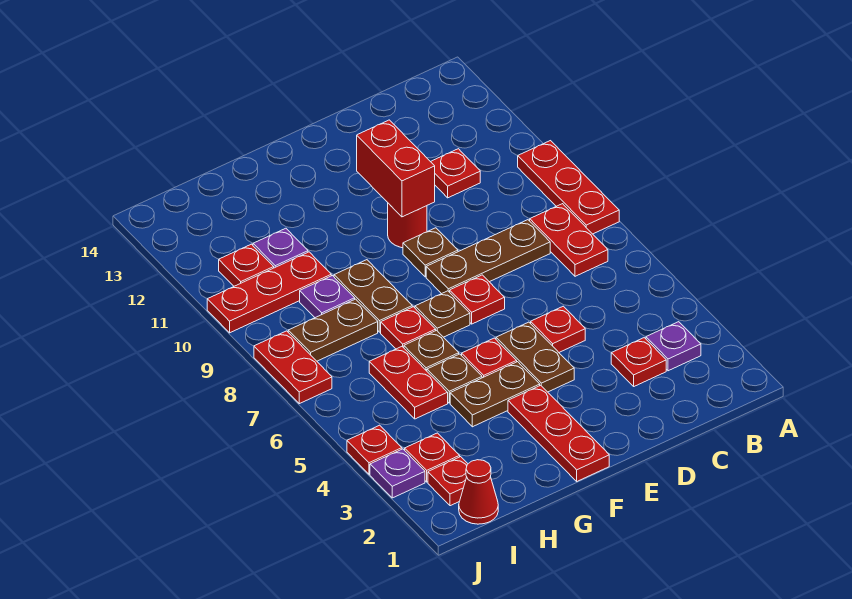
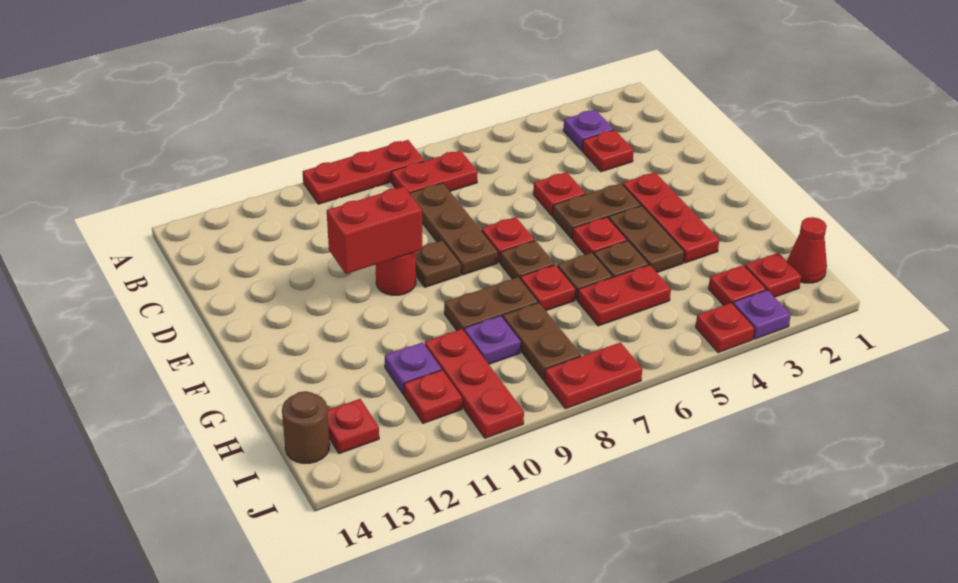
red 1x1 plate [431,149,480,198] -> red 1x1 plate moved to [327,399,379,454]
red 1x3 plate [508,385,609,481] -> red 1x3 plate turned to [622,173,719,263]
none -> brown 1x1 round brick [282,391,330,463]

